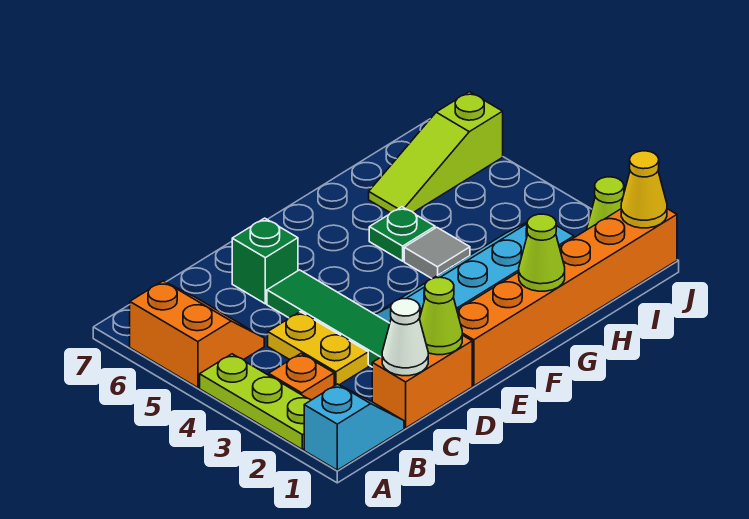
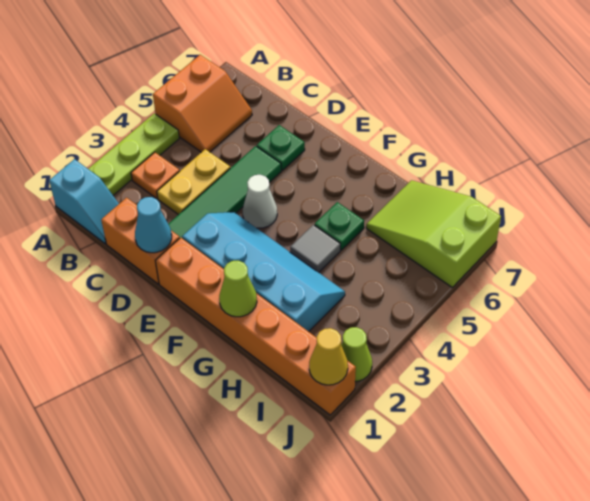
white 1x1 cone [382,299,428,376] -> white 1x1 cone moved to [243,175,277,228]
lime 1x1 cone [420,277,462,355] -> cyan 1x1 cone [135,197,172,253]
green 1x1 brick [232,218,298,304] -> green 1x1 plate [257,125,305,170]
lime 1x3 slope [369,92,503,213] -> lime 2x3 slope [366,180,501,287]

